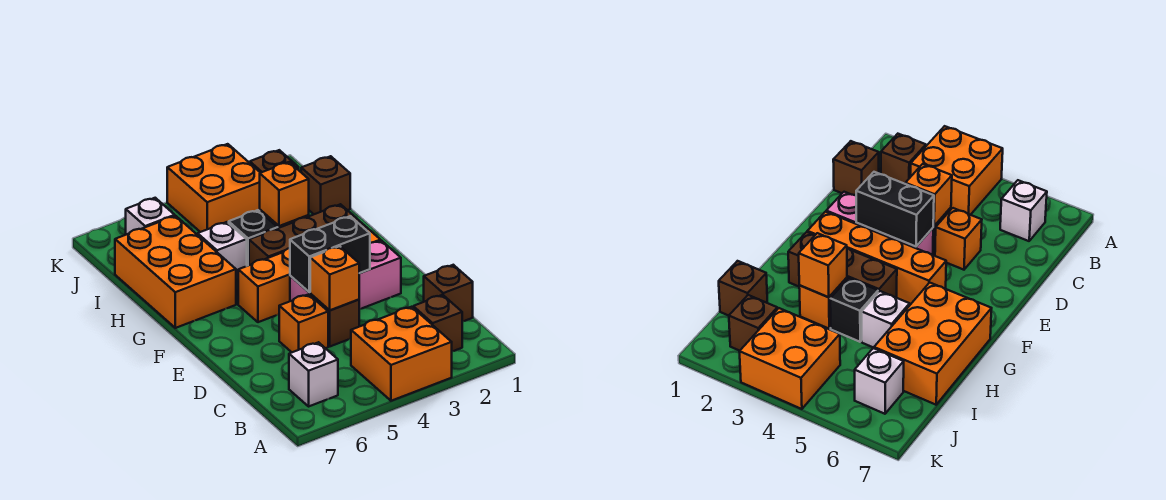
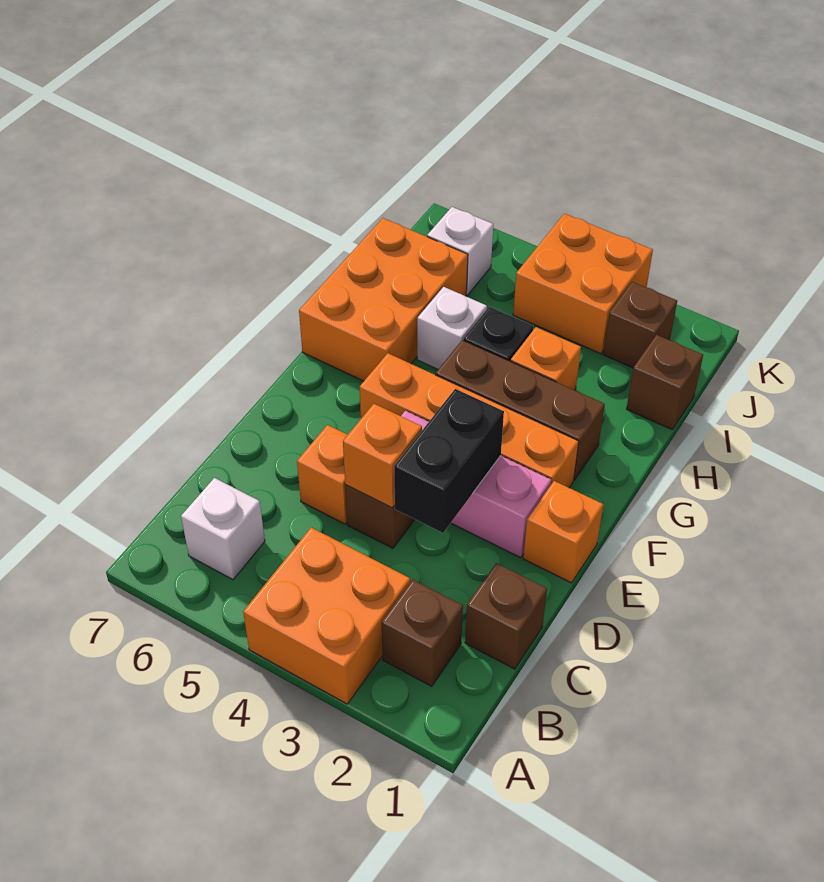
black 1x2 brick [290,216,370,292] -> black 1x2 brick turned to [394,389,504,533]
orange 1x1 brick [260,162,309,226] -> orange 1x1 brick moved to [523,481,603,583]

